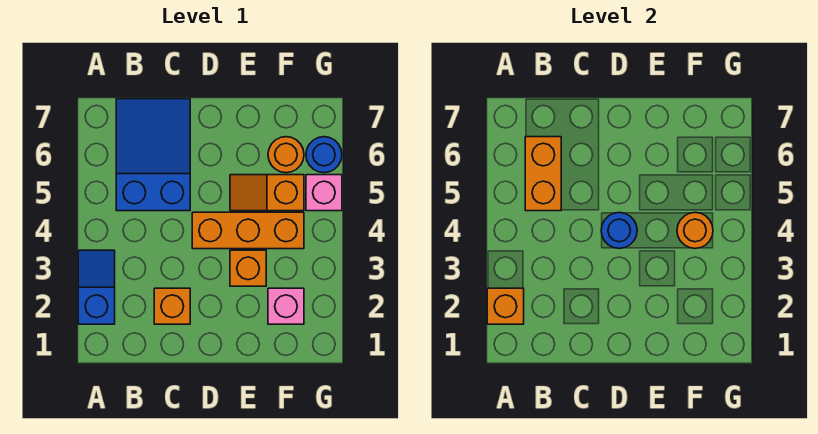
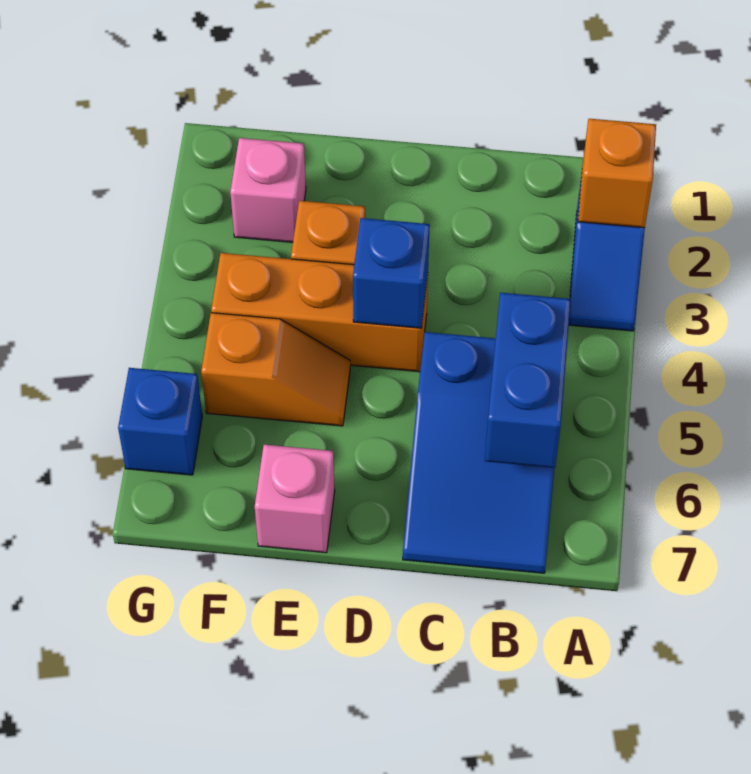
orange 1x2 brick [525,137,561,211] -> blue 1x2 brick [485,293,571,468]
orange 1x1 brick [154,288,190,324] -> none
blue 1x1 round brick [601,212,637,249] -> blue 1x1 brick [353,218,430,328]
orange 1x1 round brick [677,213,713,248] -> none
orange 1x1 round brick [268,137,304,173] -> none
pink 1x1 brick [306,175,342,211] -> pink 1x1 brick moved to [255,445,335,553]
blue 1x1 round brick [306,137,342,173] -> blue 1x1 brick [118,368,202,475]

